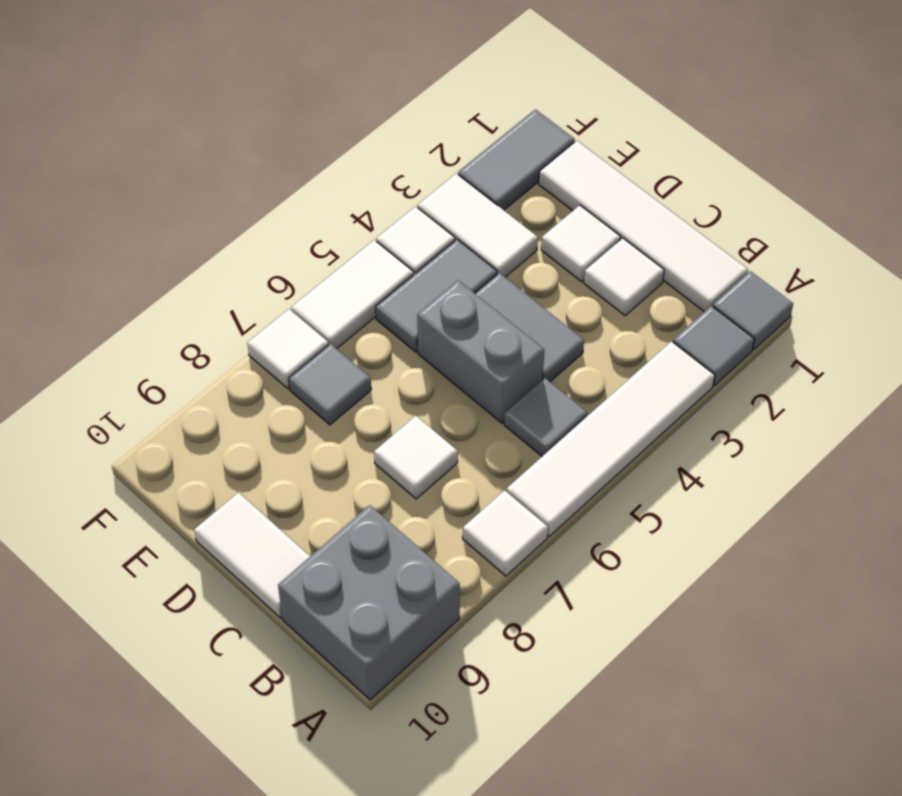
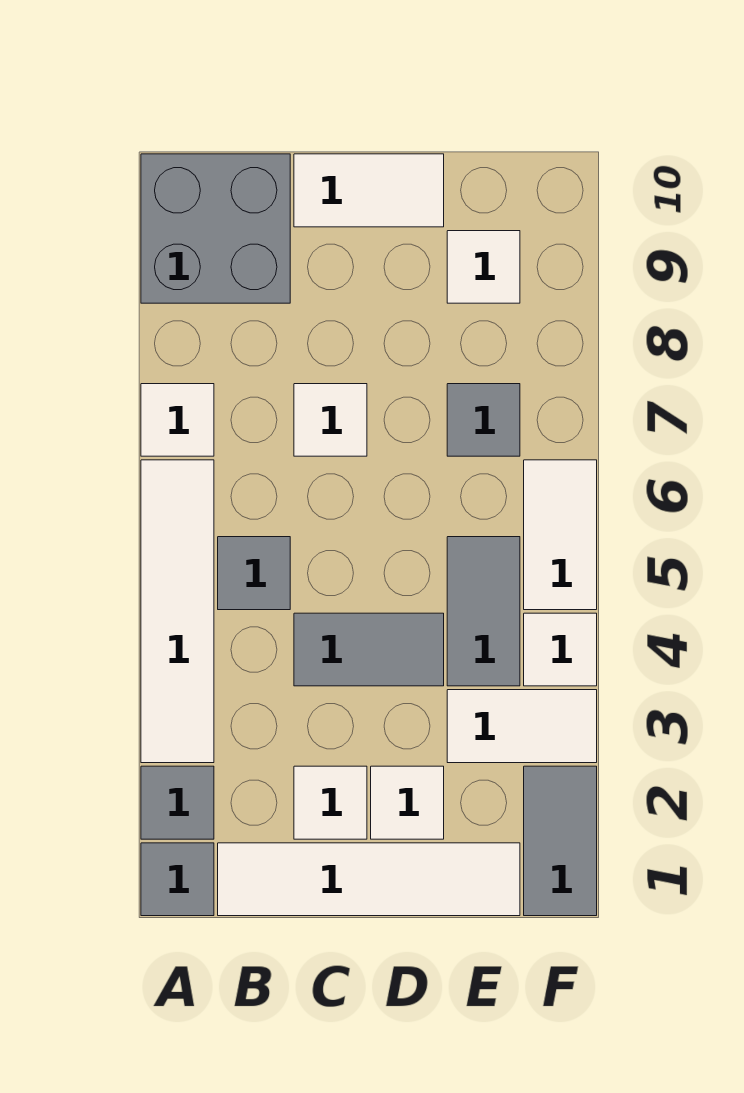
grey 1x2 brick [417,280,544,423] -> none
white 1x1 tile [247,309,329,389] -> white 1x1 tile moved to [447,231,520,303]

